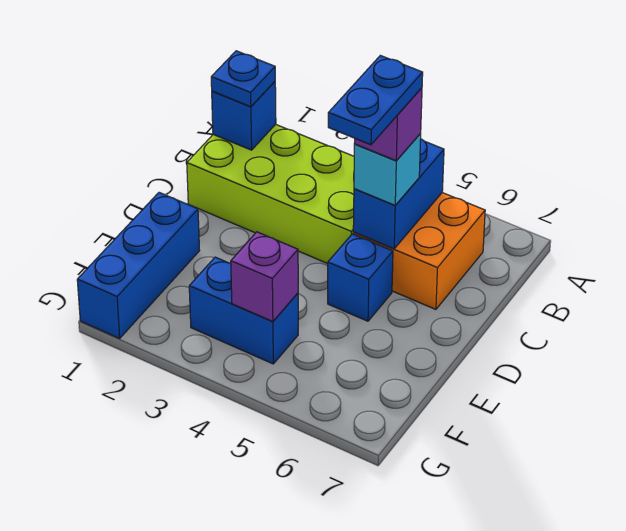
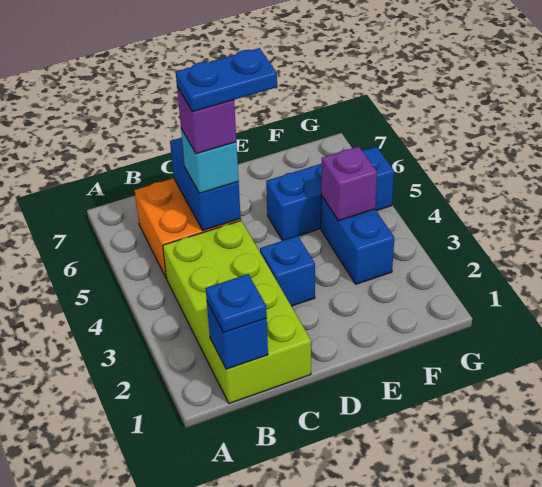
blue 1x2 brick [353,139,444,249] -> blue 1x2 brick turned to [170,138,241,230]
blue 1x1 brick [328,234,393,321] -> blue 1x1 brick moved to [260,236,315,306]
blue 1x3 brick [77,192,200,338] -> blue 1x3 brick moved to [266,147,394,241]

